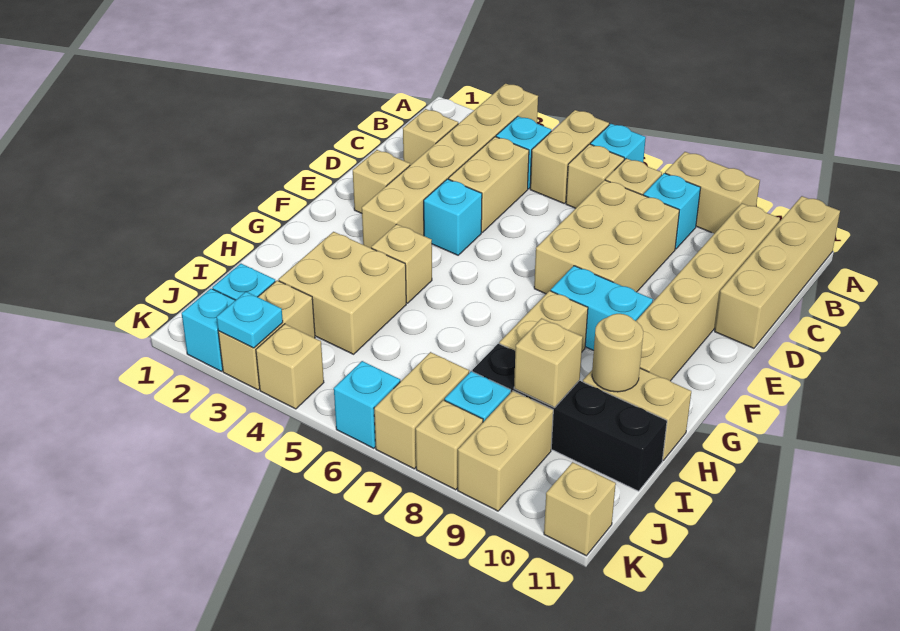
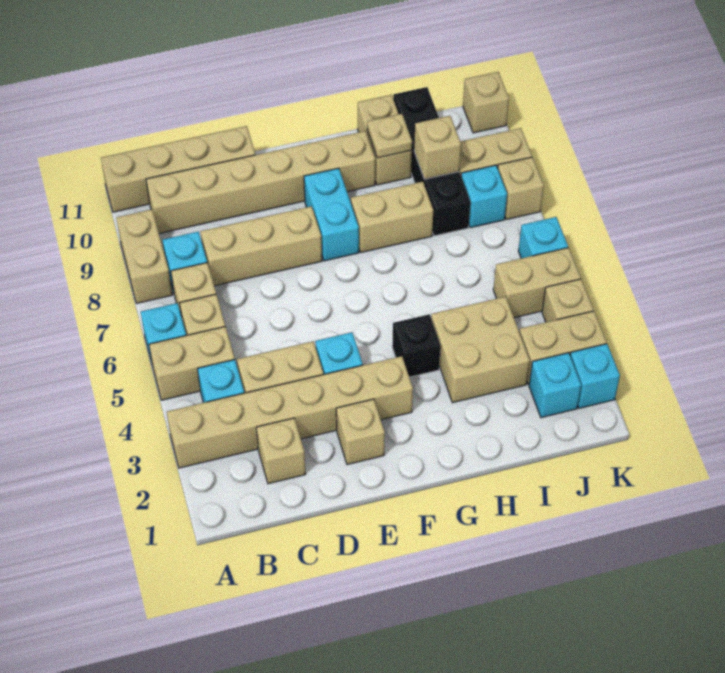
tan 2x3 brick [534,180,679,294] -> tan 1x3 brick [201,206,322,286]
tan 1x1 brick [371,224,432,303] -> black 1x1 brick [392,314,440,377]
tan 1x1 round brick [592,314,643,392] -> tan 1x1 plate [367,114,412,158]
tan 1x2 brick [374,352,469,469] -> tan 1x2 brick moved to [493,248,581,318]
cyan 1x1 plate [217,292,283,348] -> none

